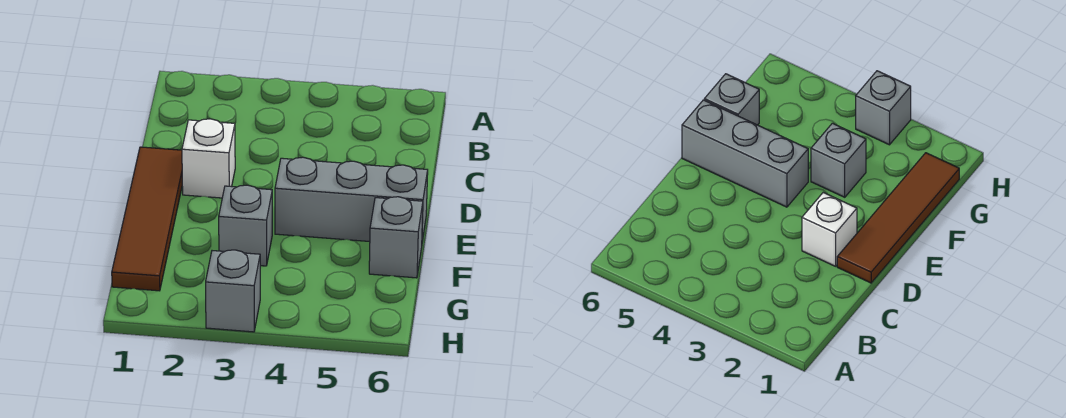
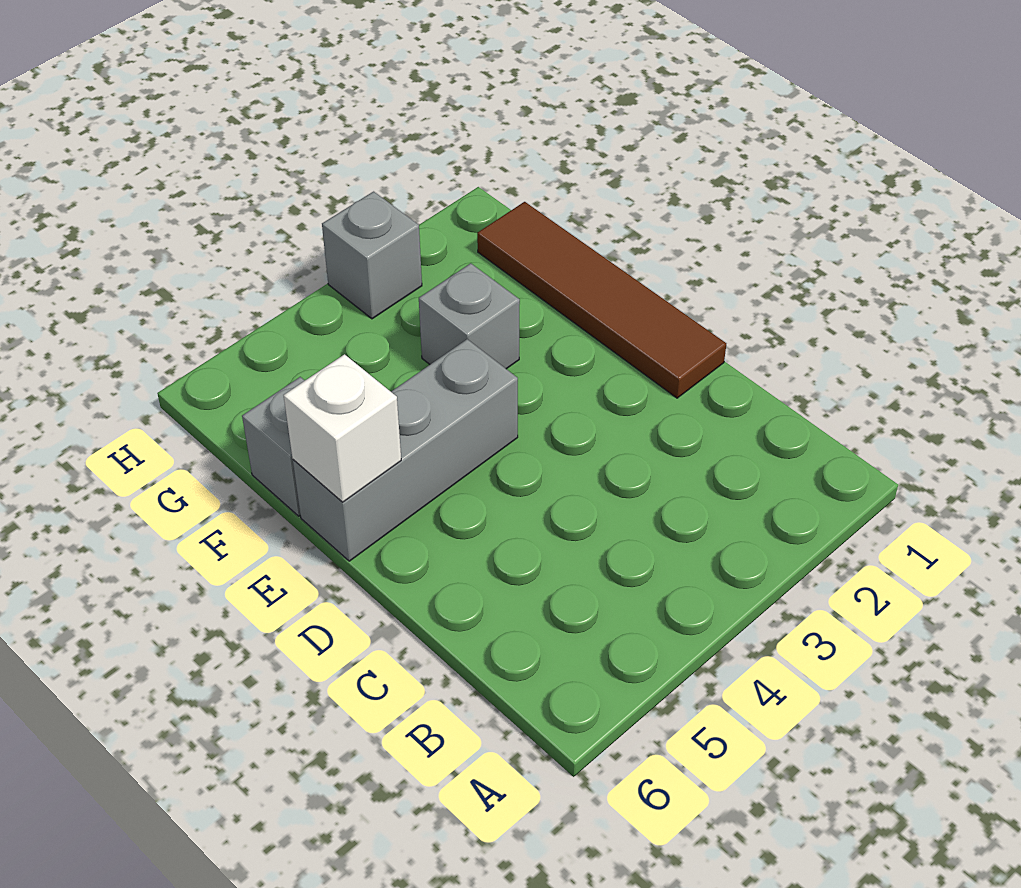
white 1x1 brick [182,119,235,198] -> white 1x1 brick moved to [284,354,401,502]

